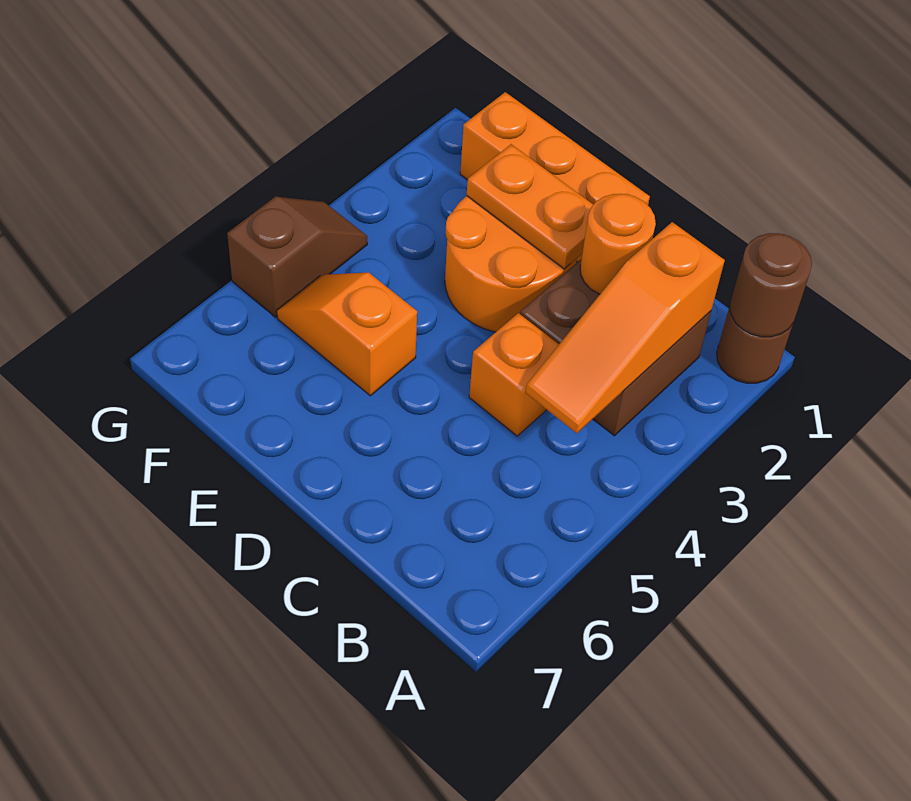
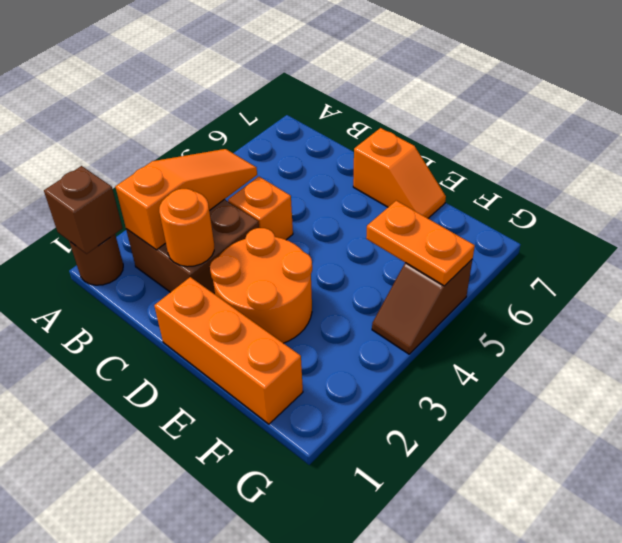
brown 1x1 round brick [729,233,812,337] -> brown 1x1 brick [44,166,122,254]
orange 1x2 plate [467,144,593,269] -> orange 1x2 plate moved to [366,201,475,286]
orange 1x2 slope [277,273,417,396] -> orange 1x2 slope moved to [353,128,446,218]

